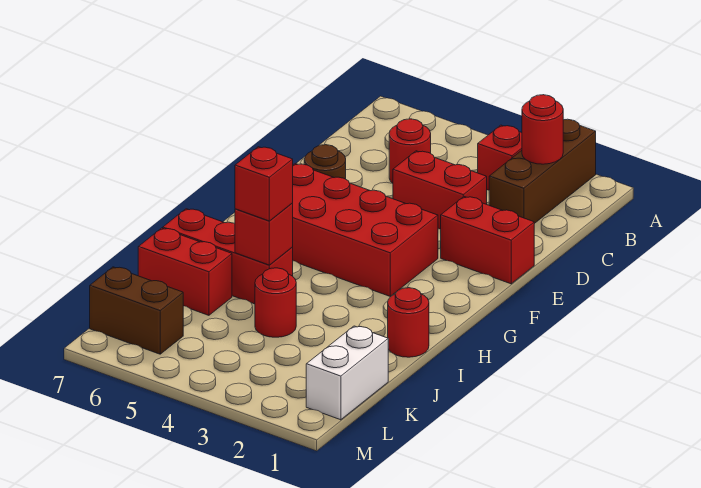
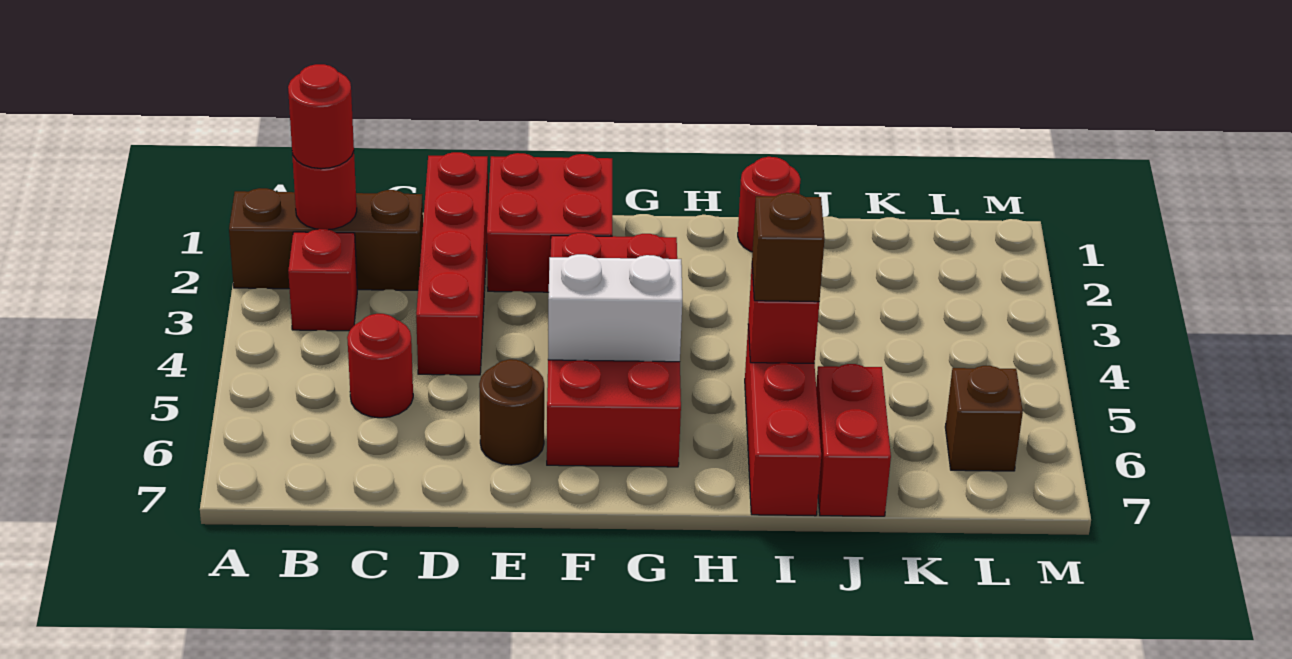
red 1x2 brick [393,151,487,229] -> red 1x4 brick [416,152,488,375]
red 1x2 brick [441,197,534,284] -> red 2x2 brick [487,153,612,292]
red 1x1 brick [235,147,293,221] -> brown 1x1 brick [752,193,825,302]
red 1x1 round brick [255,268,296,337] -> red 1x1 round brick moved to [288,64,354,169]
white 1x2 brick [306,326,388,420] -> white 1x2 brick moved to [548,254,682,362]
brown 1x2 brick [90,267,183,354] -> brown 1x1 brick [945,366,1023,471]

